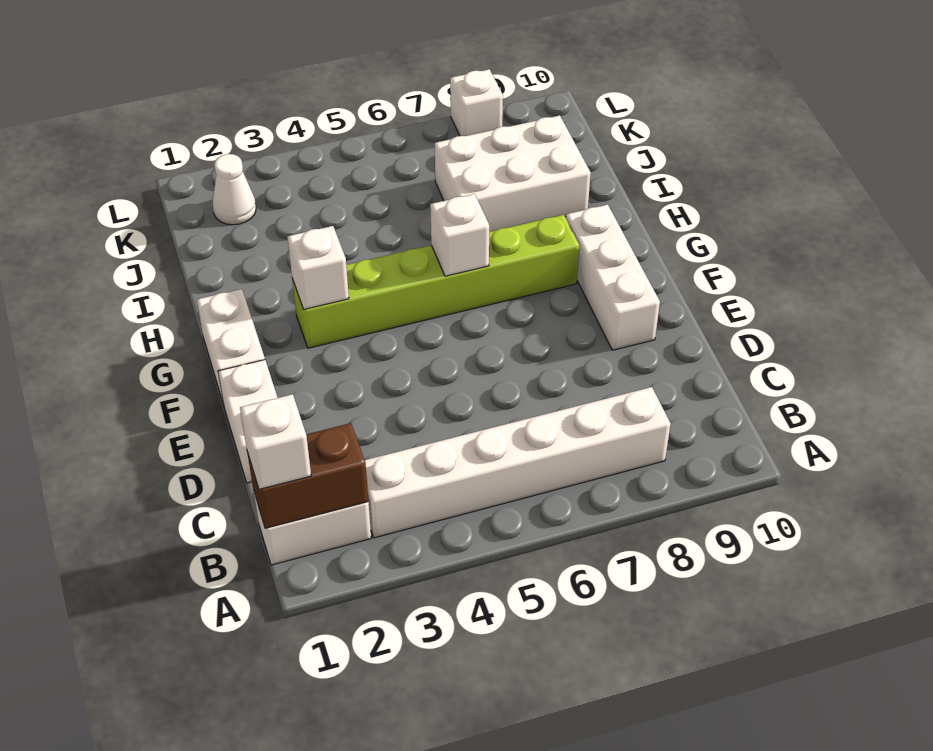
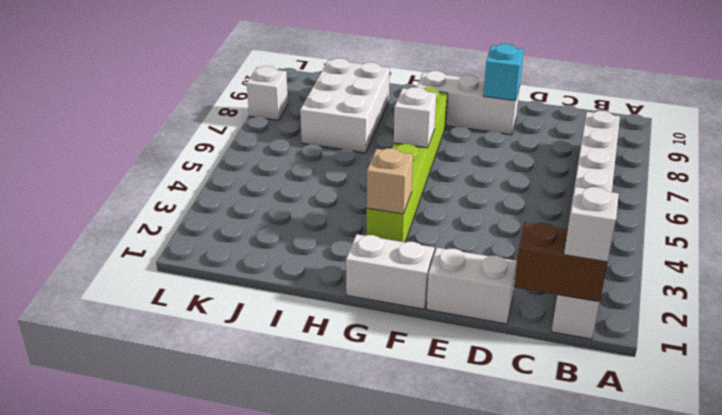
brown 1x2 brick [247,423,368,528] -> brown 1x2 brick turned to [514,222,608,302]
none -> cyan 1x1 brick [483,44,524,101]
white 1x1 brick [287,226,349,309] -> tan 1x1 brick [367,148,413,214]
white 1x1 cone [213,154,256,225] -> none

